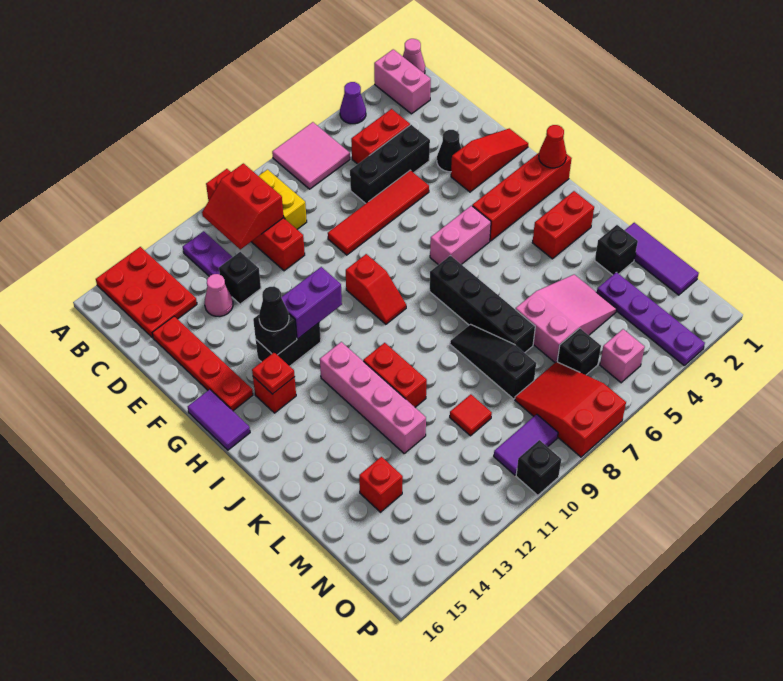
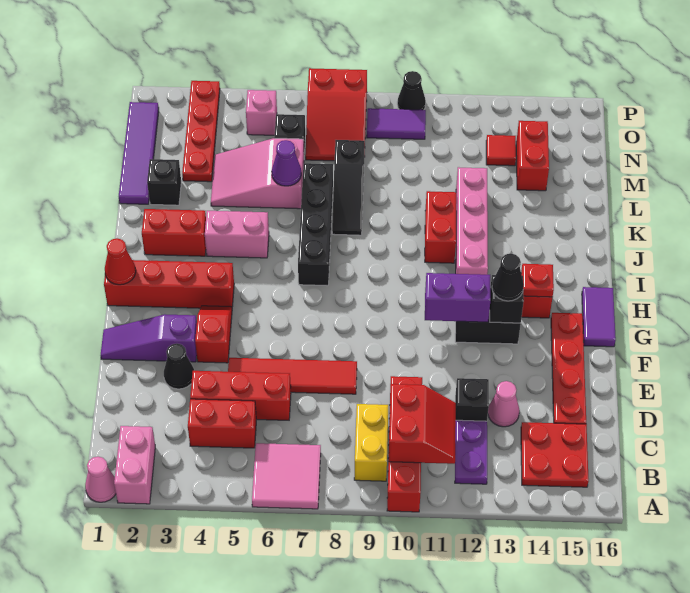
purple 1x1 cone [340,82,366,124] -> purple 1x1 cone moved to [272,140,301,186]
red 2x3 plate [96,247,197,338] -> red 2x2 plate [521,422,589,487]
black 1x3 brick [350,125,430,203] -> red 1x3 brick [190,371,291,420]
red 1x3 slope [451,128,528,192] -> purple 1x3 slope [101,314,197,362]
red 1x2 slope [346,254,406,324] -> red 1x2 slope moved to [195,306,232,363]
pink 1x2 brick [430,206,491,265] -> pink 1x2 brick moved to [205,211,269,258]
purple 1x3 tile [625,223,699,295] -> purple 1x4 tile [119,102,159,204]
purple 1x4 plate [597,272,705,365] -> red 1x4 plate [182,81,220,182]
red 1x1 tile [450,394,492,436] -> red 1x1 tile moved to [486,135,516,166]
red 1x1 brick [359,457,403,512] -> red 1x2 brick [516,121,549,191]
black 1x1 brick [516,440,561,495] -> black 1x1 cone [397,71,426,110]

